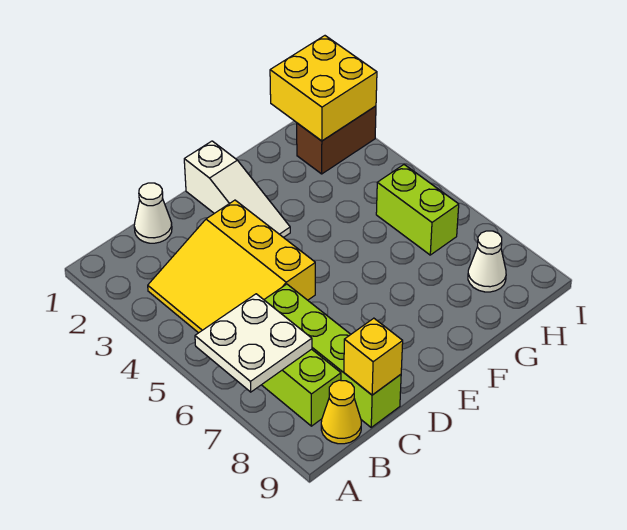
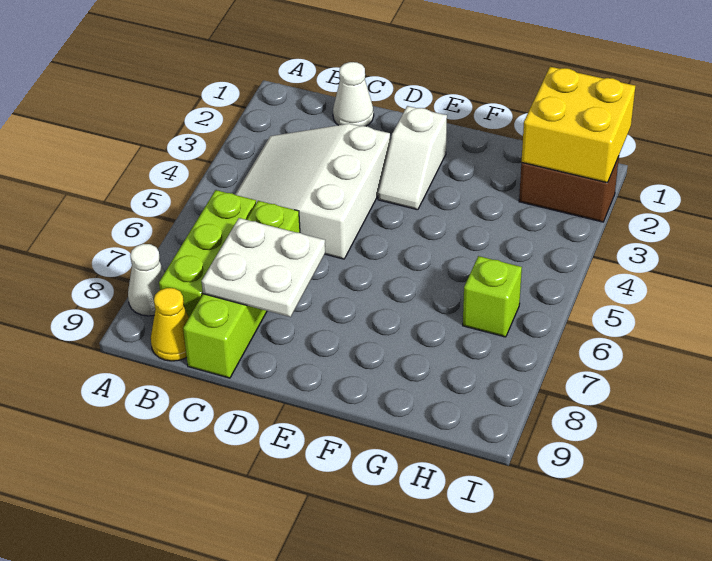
white 2x2 plate [195,294,312,392] -> white 2x2 plate moved to [202,218,325,317]
yellow 3x3 slope [148,200,315,333] -> white 3x3 slope [235,124,390,259]
yellow 1x1 brick [344,318,403,395] -> none
white 1x3 slope [184,141,290,238] -> white 1x2 slope [378,106,447,210]
lime 1x2 brick [376,165,459,255] -> lime 1x1 brick [463,256,522,337]
white 1x1 cone [468,231,506,292] -> white 1x1 cone moved to [128,244,165,316]

